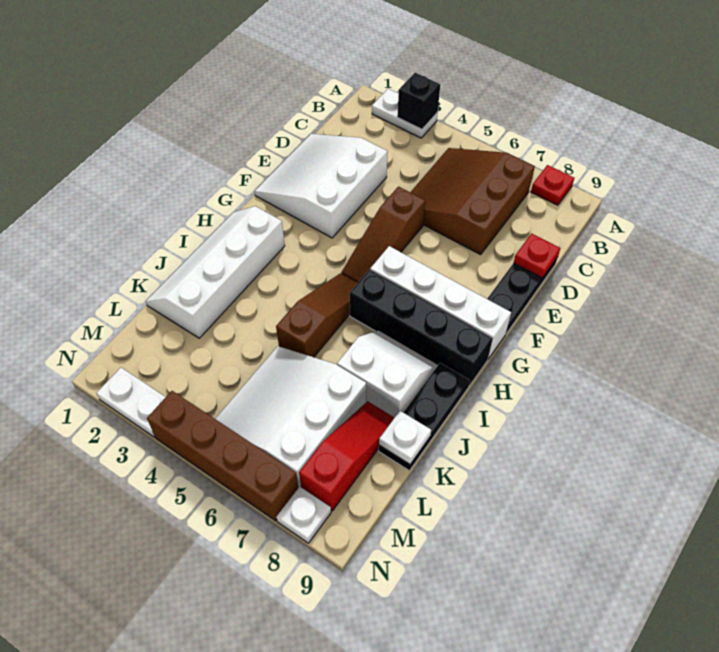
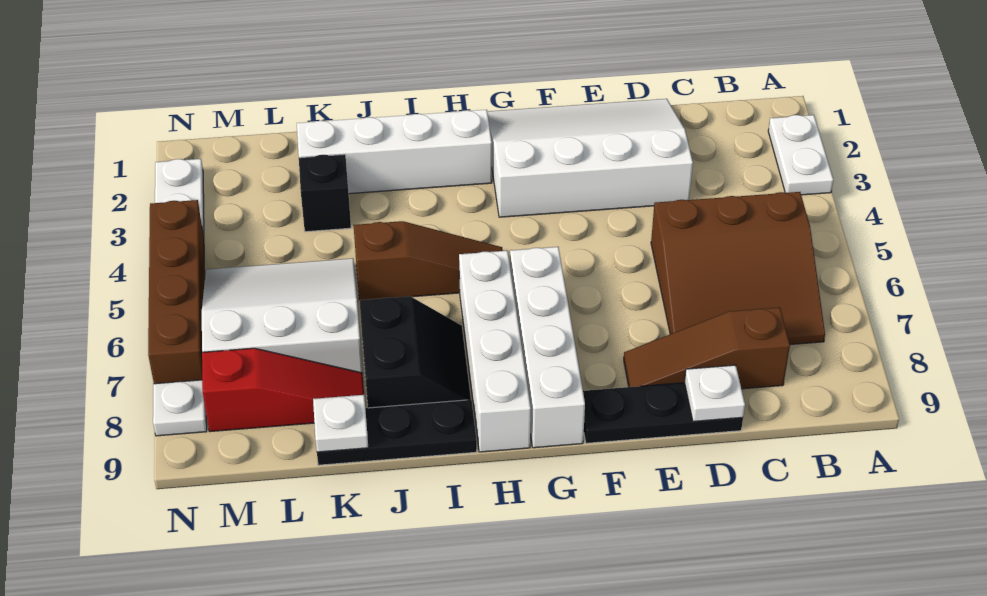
black 1x1 brick [397,73,440,129] -> black 1x1 brick moved to [299,154,351,232]
red 1x1 plate [531,165,574,205] -> none
brown 3x3 slope [410,148,535,255] -> brown 3x3 slope turned to [651,192,825,345]
white 3x3 slope [255,134,388,238] -> white 3x4 slope [487,99,693,217]
red 1x1 plate [514,234,560,278] -> white 1x1 plate [684,365,745,422]
brown 1x3 slope [341,187,425,283] -> brown 1x3 slope moved to [624,307,790,389]
black 1x4 brick [350,270,493,386] -> white 1x4 brick [459,251,531,452]
white 2x2 slope [337,330,438,418] -> black 2x2 slope [360,296,471,408]

